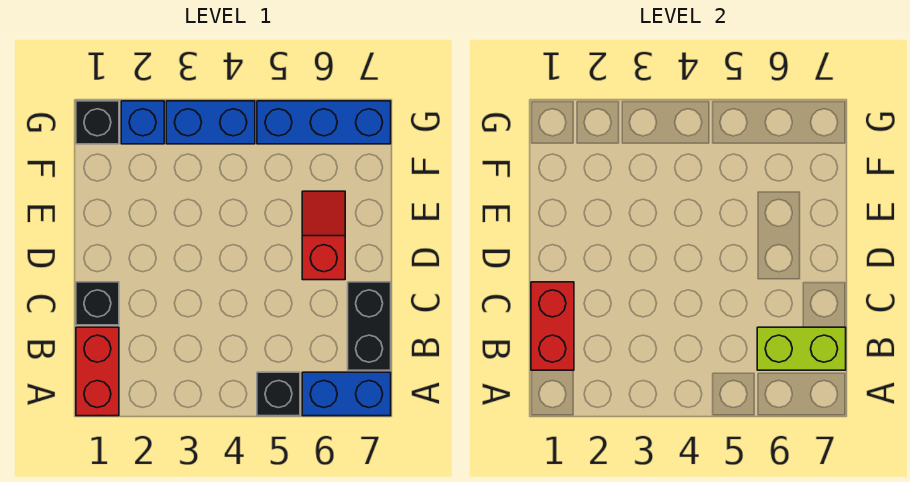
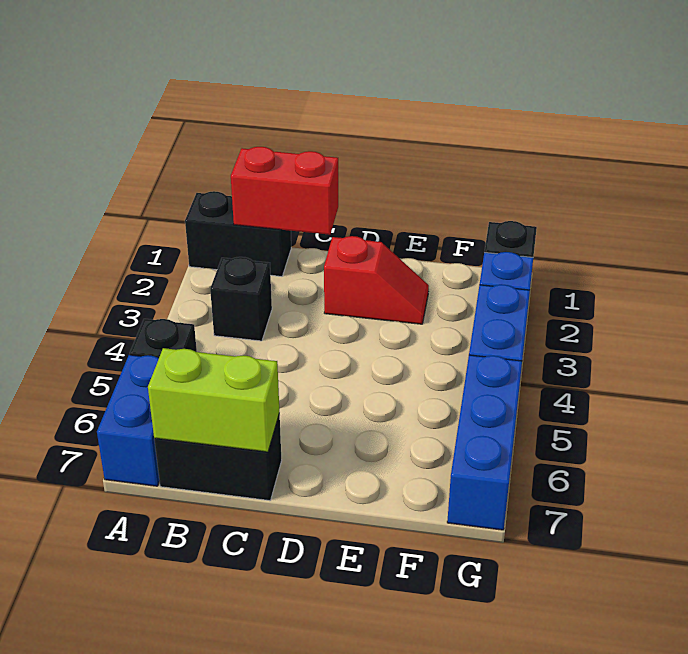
red 1x2 brick [76,327,119,416] -> black 1x2 brick [185,191,291,276]
lime 1x2 brick [757,327,846,370] -> lime 1x2 brick turned to [148,348,279,452]
black 1x1 brick [76,282,119,325] -> black 1x1 brick moved to [210,257,272,341]
red 1x2 slope [302,191,345,280] -> red 1x2 slope moved to [324,236,429,324]

